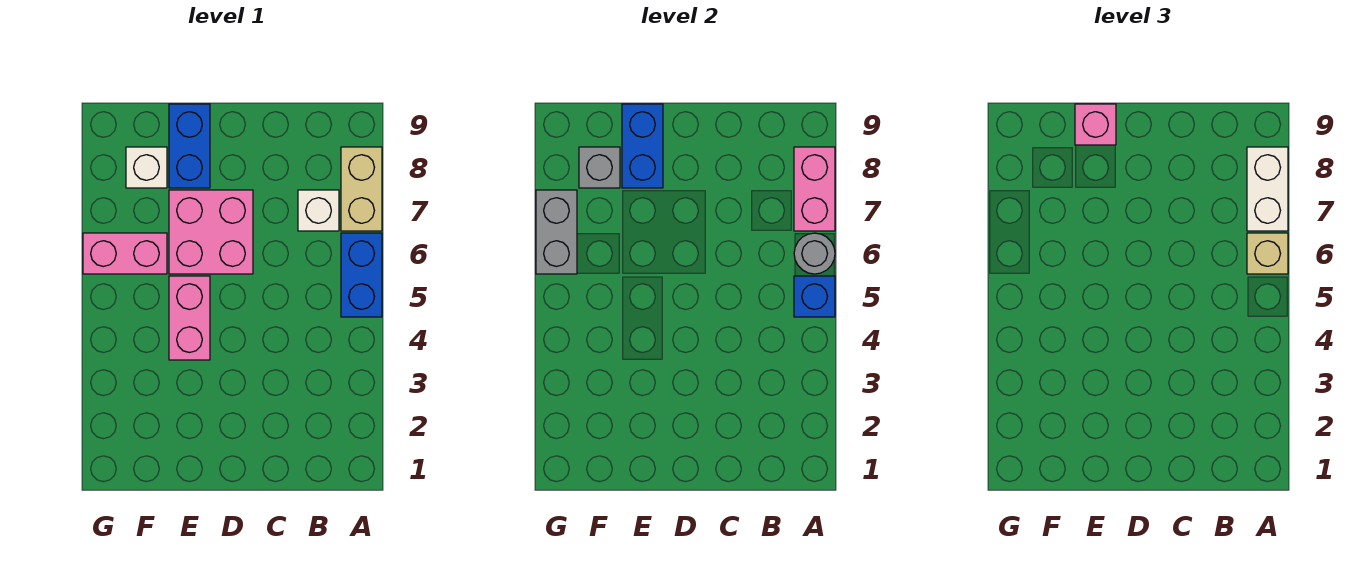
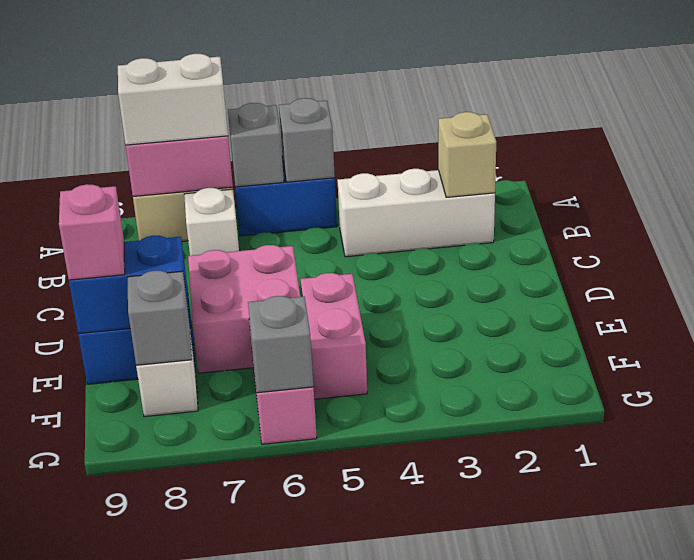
blue 1x1 brick [794,276,835,317] -> grey 1x1 brick [279,98,335,182]
grey 1x1 round brick [794,233,835,274] -> grey 1x1 brick [228,103,284,187]
tan 1x1 brick [1247,233,1288,274] -> tan 1x1 brick moved to [438,112,496,197]
none -> white 1x3 brick [337,169,495,257]
pink 1x2 brick [169,276,210,360] -> pink 1x2 brick turned to [301,273,367,399]
grey 1x2 brick [536,190,577,274] -> grey 1x1 brick [248,296,313,393]

